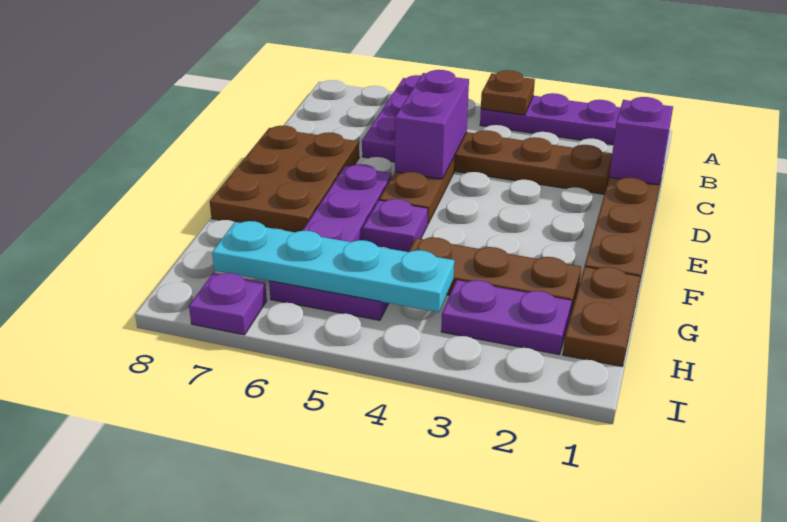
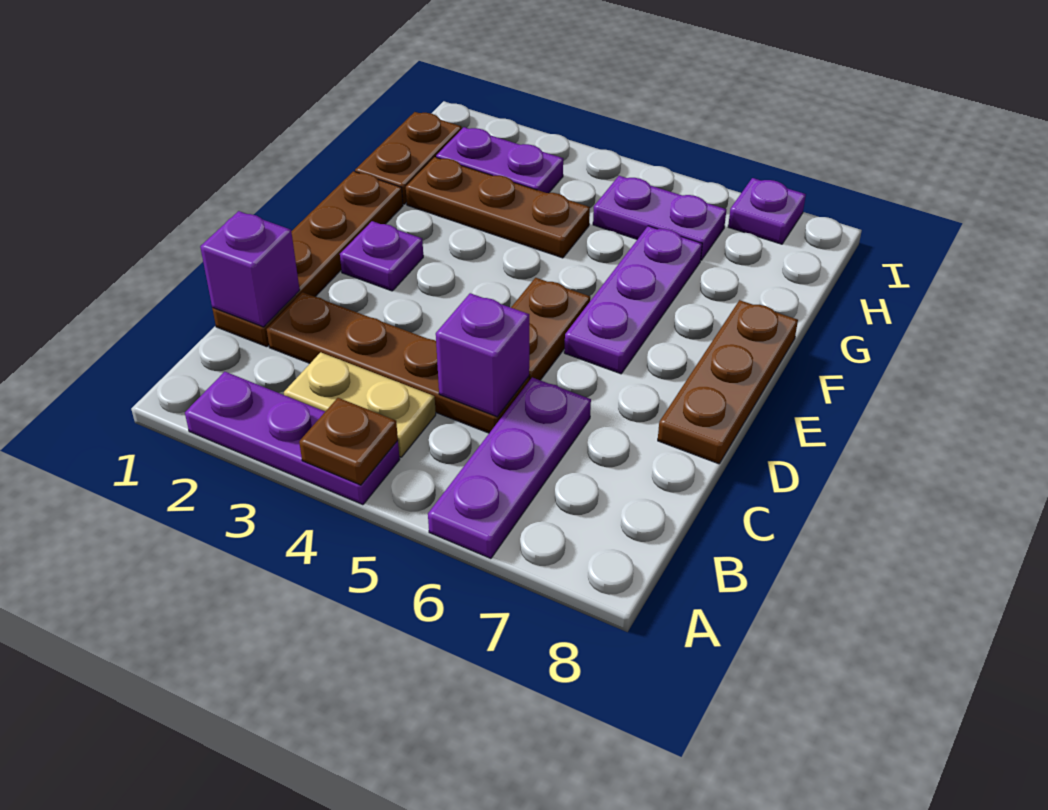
none -> tan 1x2 plate [284,352,436,457]
purple 1x2 brick [395,70,469,179] -> purple 1x1 brick [436,293,529,417]
brown 2x3 plate [210,126,359,232] -> brown 1x3 plate [658,300,798,464]
purple 1x1 plate [363,199,428,252] -> purple 1x1 plate moved to [340,221,423,291]
cyan 1x4 plate [212,221,454,312] -> none

